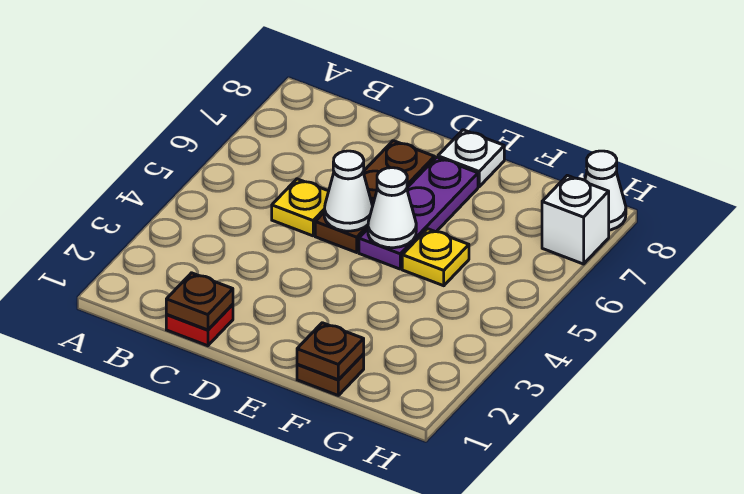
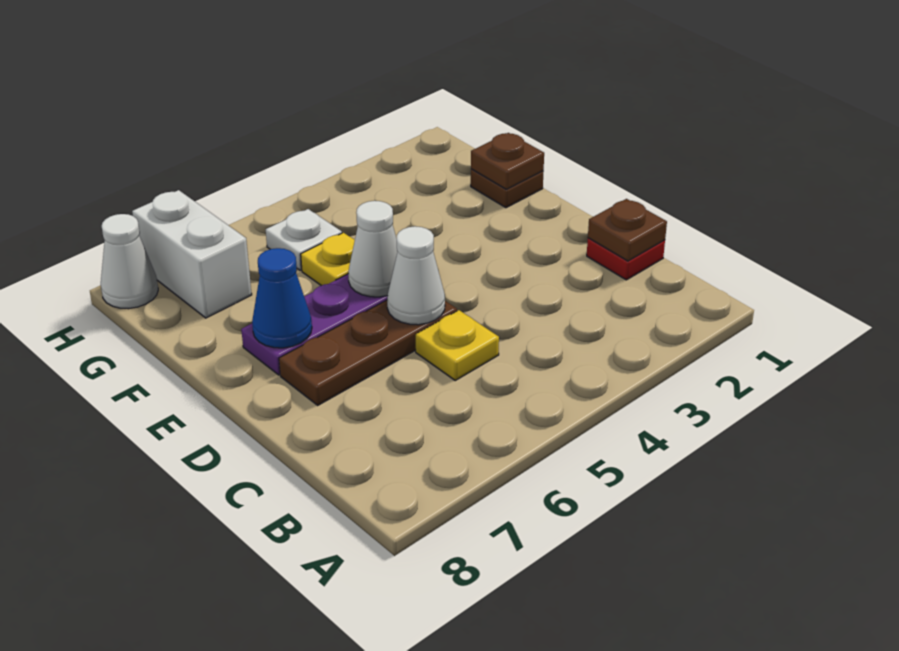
none -> blue 1x1 cone [252,248,312,348]
white 1x1 plate [438,130,504,187] -> white 1x1 plate moved to [266,209,342,270]
white 1x1 brick [542,175,609,264] -> white 1x2 brick [132,190,252,318]

